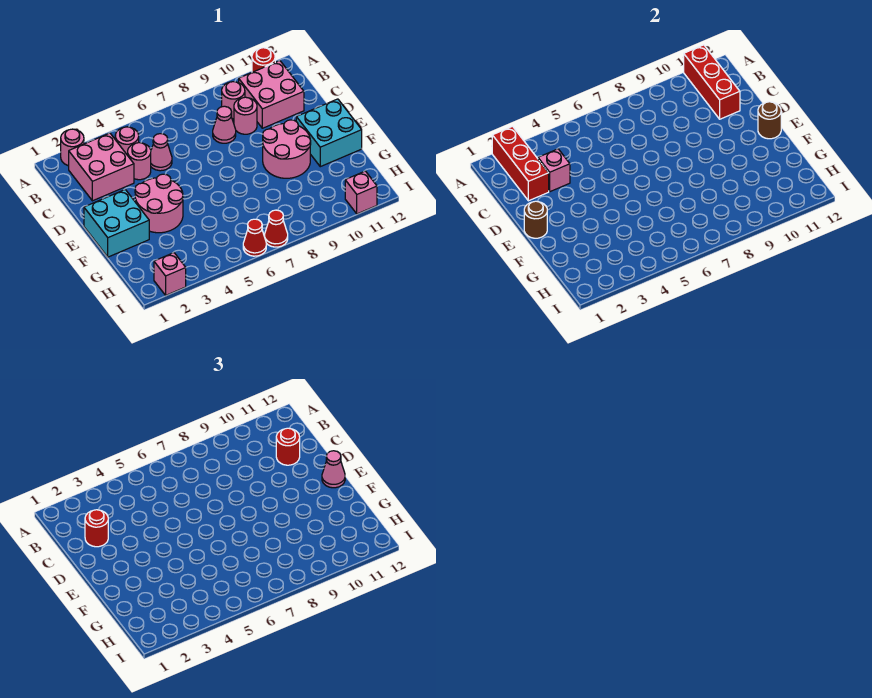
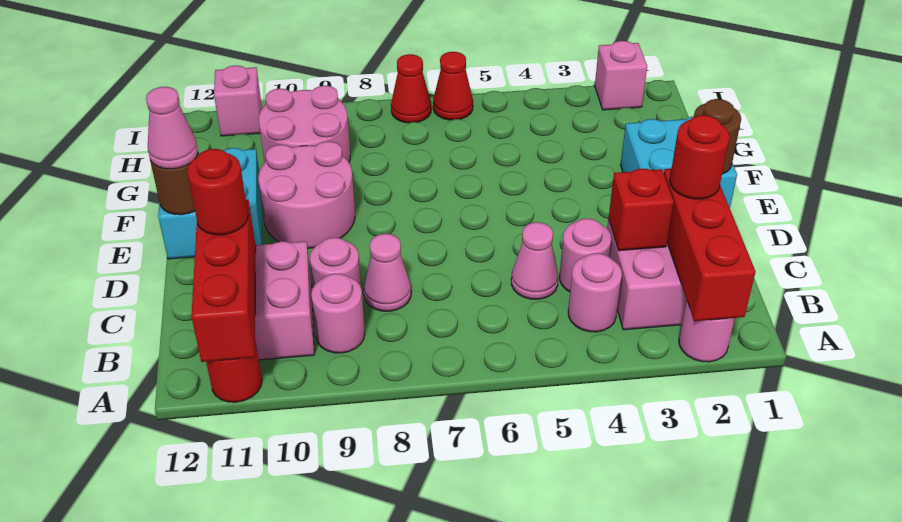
pink 1x1 brick [538,149,570,192] -> red 1x1 brick [609,169,674,251]
pink 2x2 round brick [135,174,183,233] -> pink 2x2 round brick moved to [259,86,350,163]

